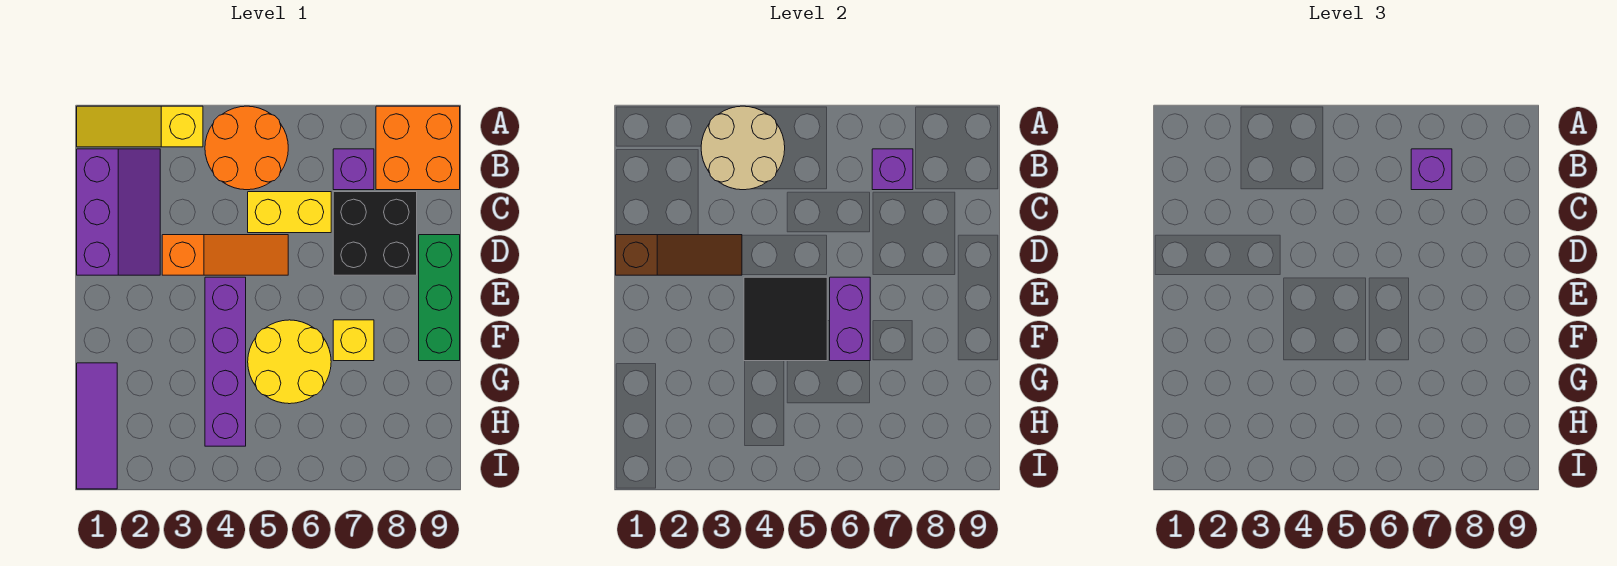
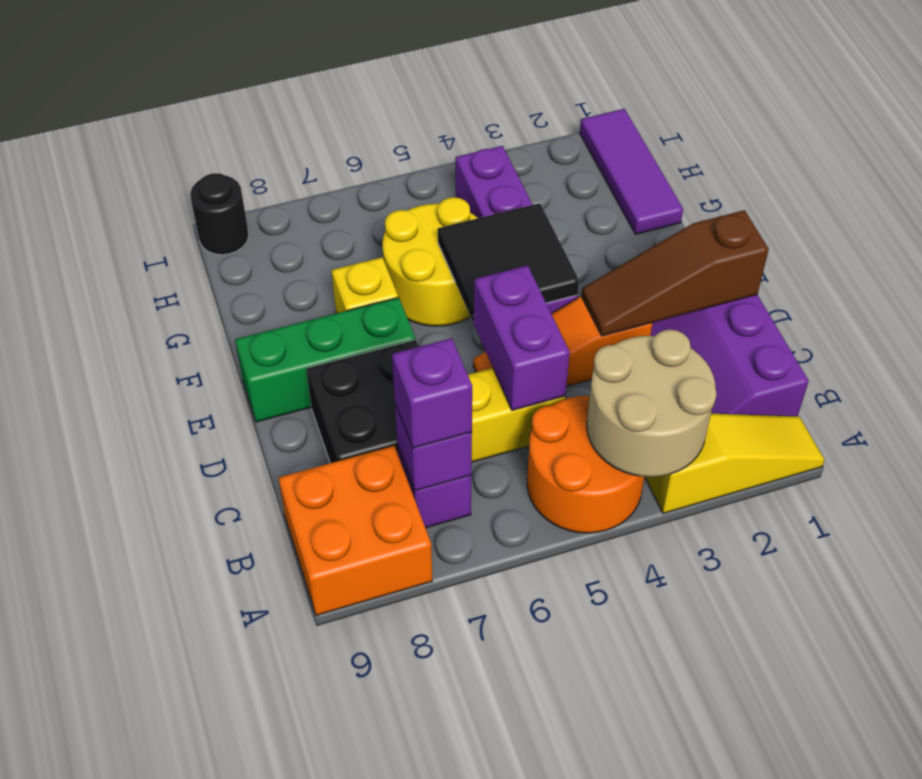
green 1x3 brick [419,235,460,361] -> green 1x3 brick turned to [235,298,415,422]
purple 1x2 brick [830,277,870,361] -> purple 1x2 brick moved to [474,265,570,410]
none -> black 1x1 round brick [190,173,249,255]

